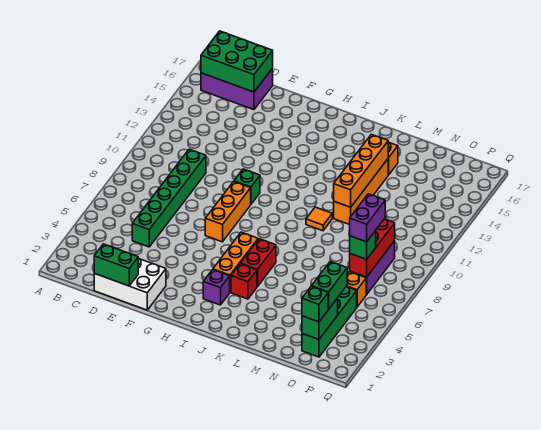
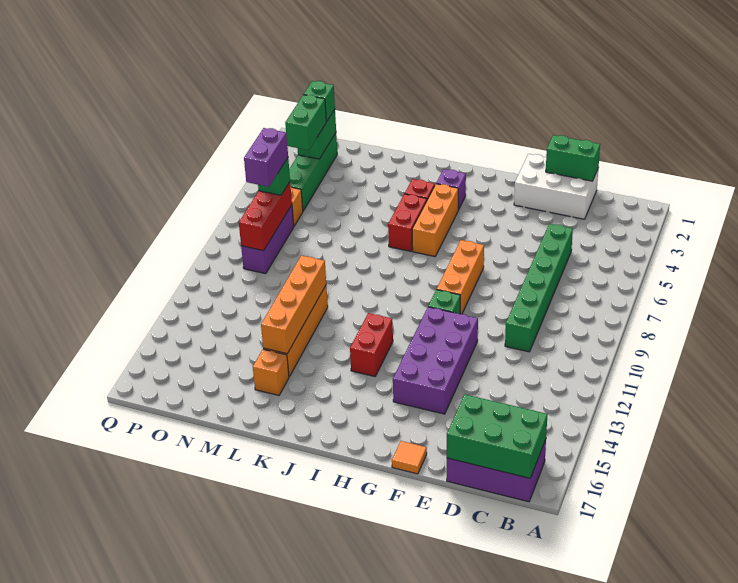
none -> purple 2x4 brick [393,307,478,414]
none -> red 1x2 brick [350,313,393,377]
orange 1x1 tile [306,207,332,231] -> orange 1x1 tile moved to [392,441,427,474]

